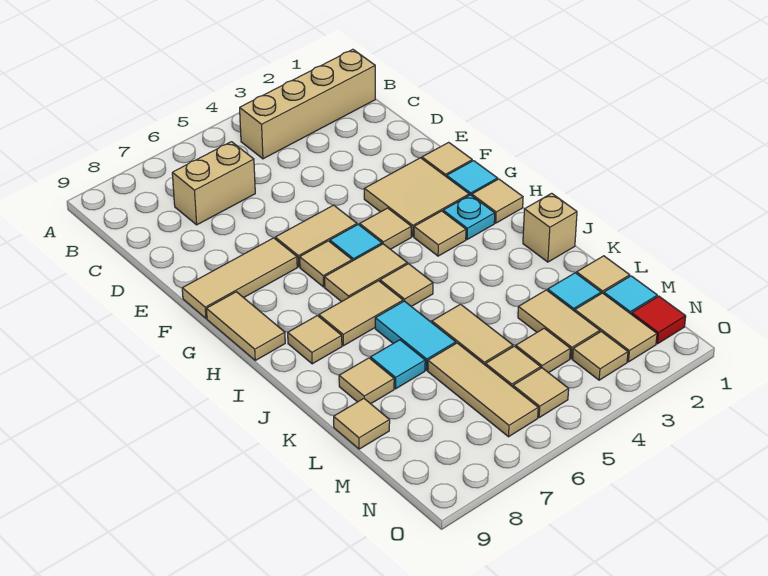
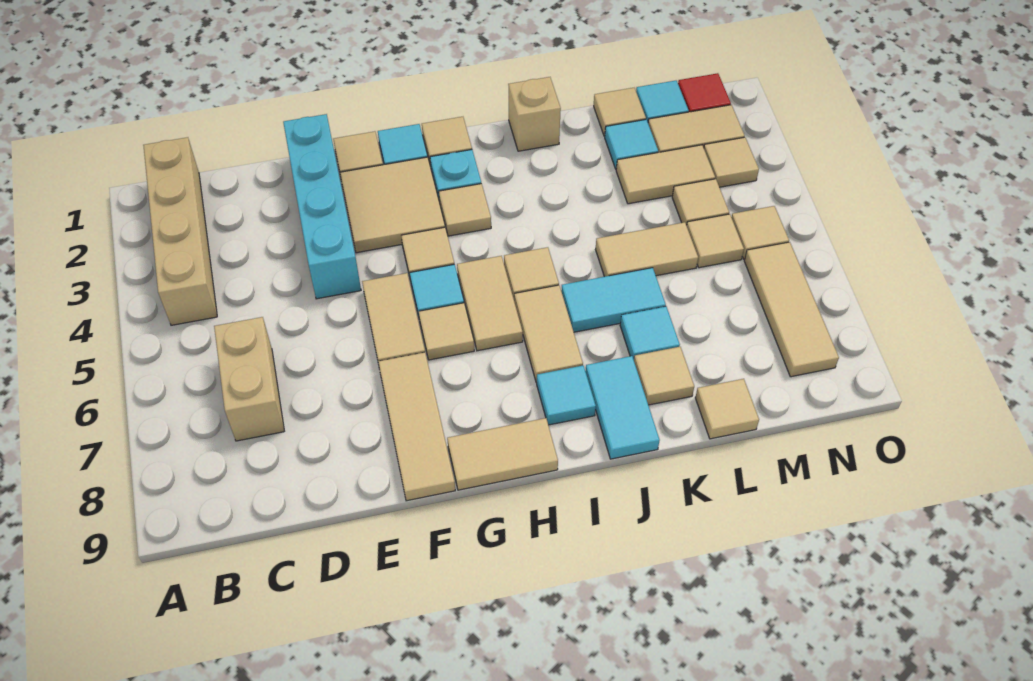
none -> cyan 1x4 brick [283,114,361,299]
tan 1x1 tile [288,316,342,364] -> cyan 1x1 tile [537,366,596,425]
none -> cyan 1x2 tile [585,356,660,459]
tan 1x3 tile [428,343,538,437] -> tan 1x3 tile turned to [744,242,839,377]

